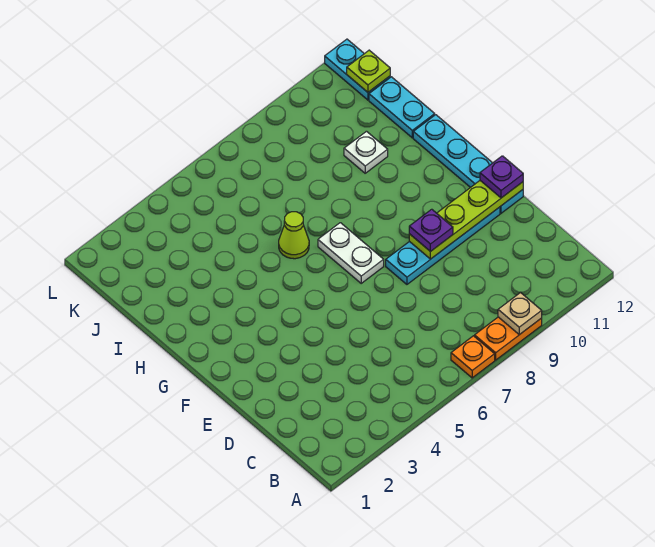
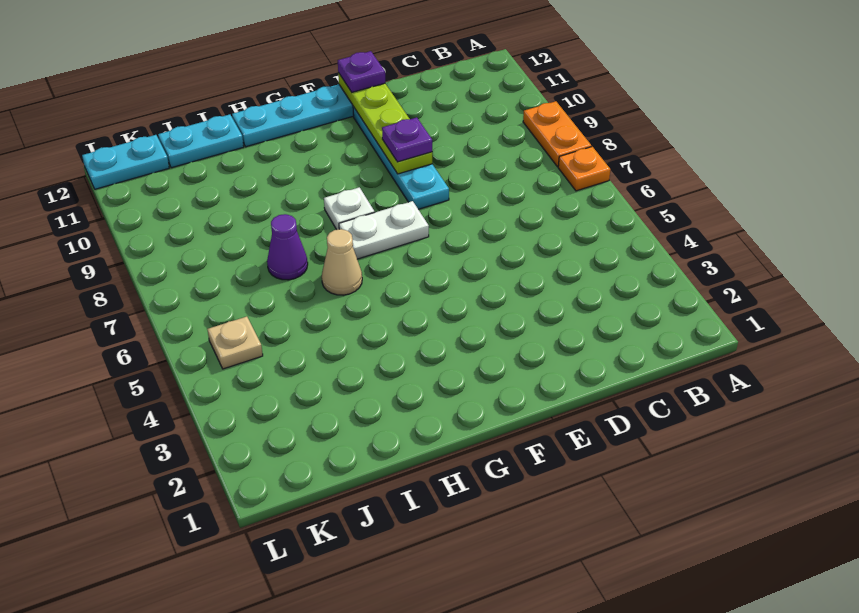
tan 1x1 plate [498,293,542,335] -> tan 1x1 plate moved to [207,316,263,369]
lime 1x1 cone [279,212,309,259] -> tan 1x1 cone [322,229,362,295]
none -> purple 1x1 cone [267,214,308,280]
white 1x1 plate [344,131,388,173] -> white 1x1 plate moved to [324,187,374,230]
lime 1x1 plate [347,50,390,92] -> none

